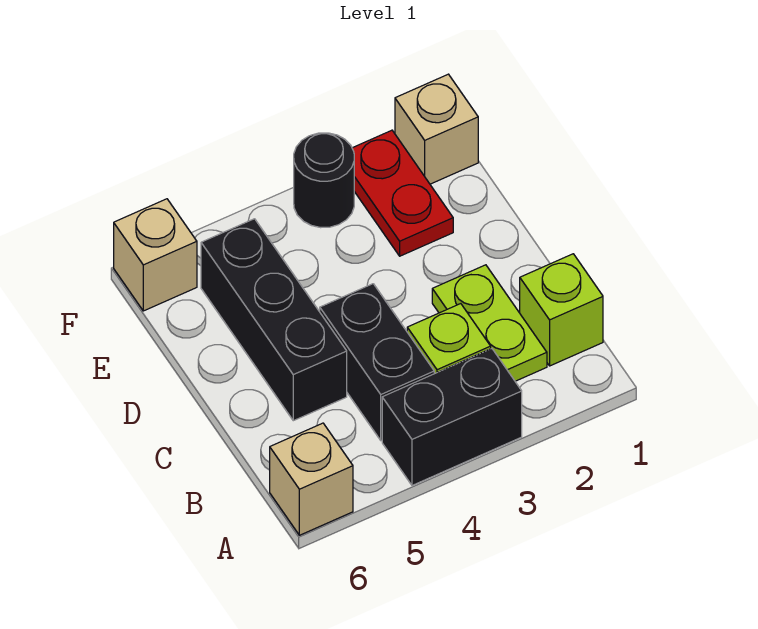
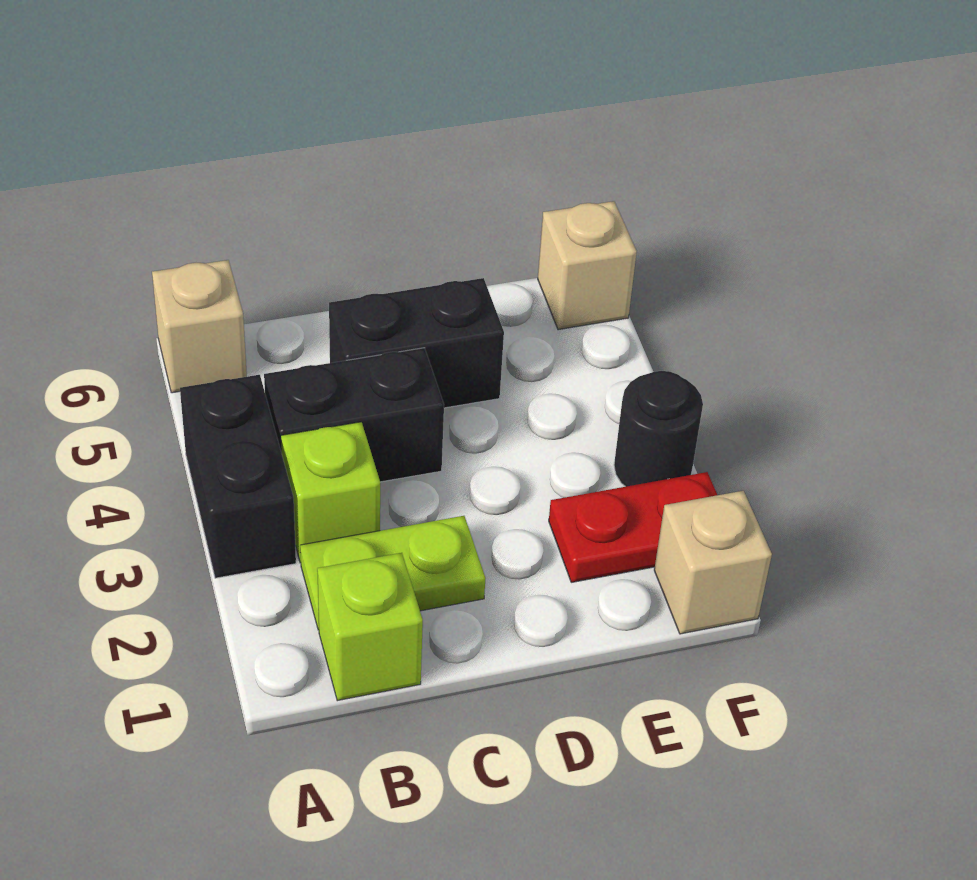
black 1x3 brick [201,219,347,421] -> black 1x2 brick [329,278,504,408]

